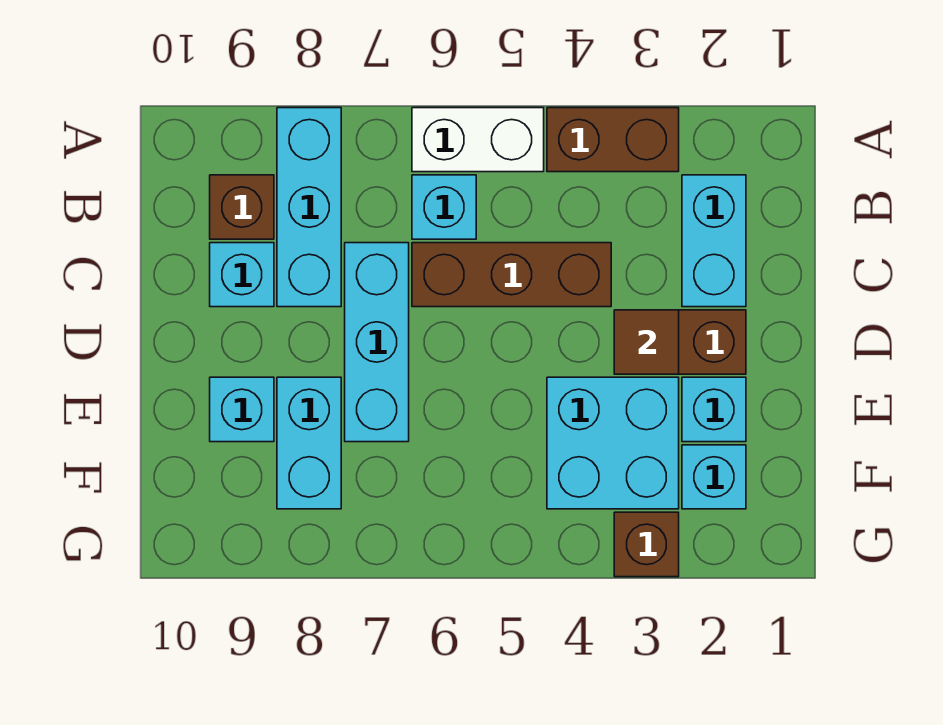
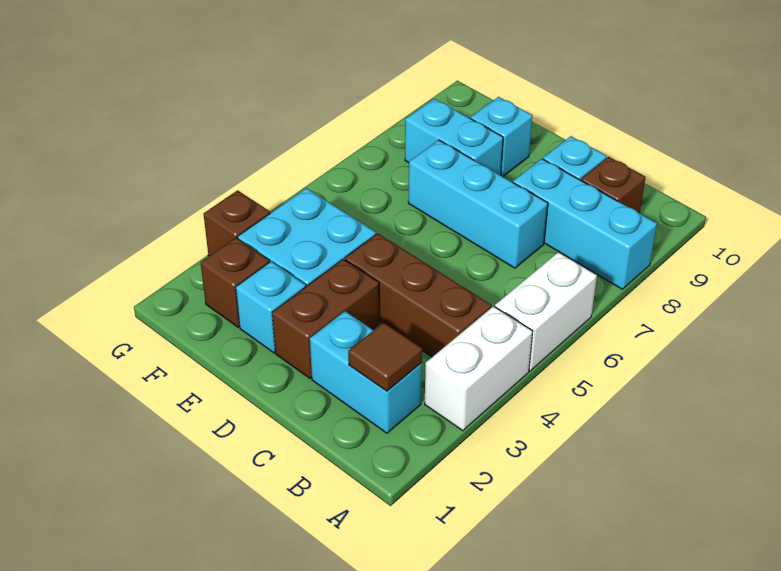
brown 1x2 brick [547,108,679,172] -> white 1x2 brick [425,306,533,431]
cyan 1x1 brick [412,175,476,239] -> none
brown 1x3 brick [412,243,611,307] -> brown 1x3 brick turned to [345,233,491,357]
brown 1x1 tile [614,310,679,374] -> brown 1x1 tile moved to [348,323,422,391]
cyan 1x1 brick [682,445,746,509] -> brown 1x1 brick [201,238,269,327]

